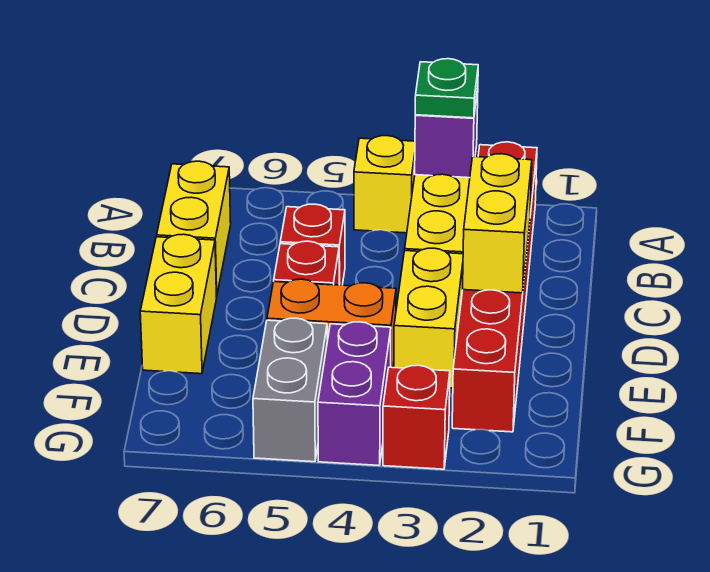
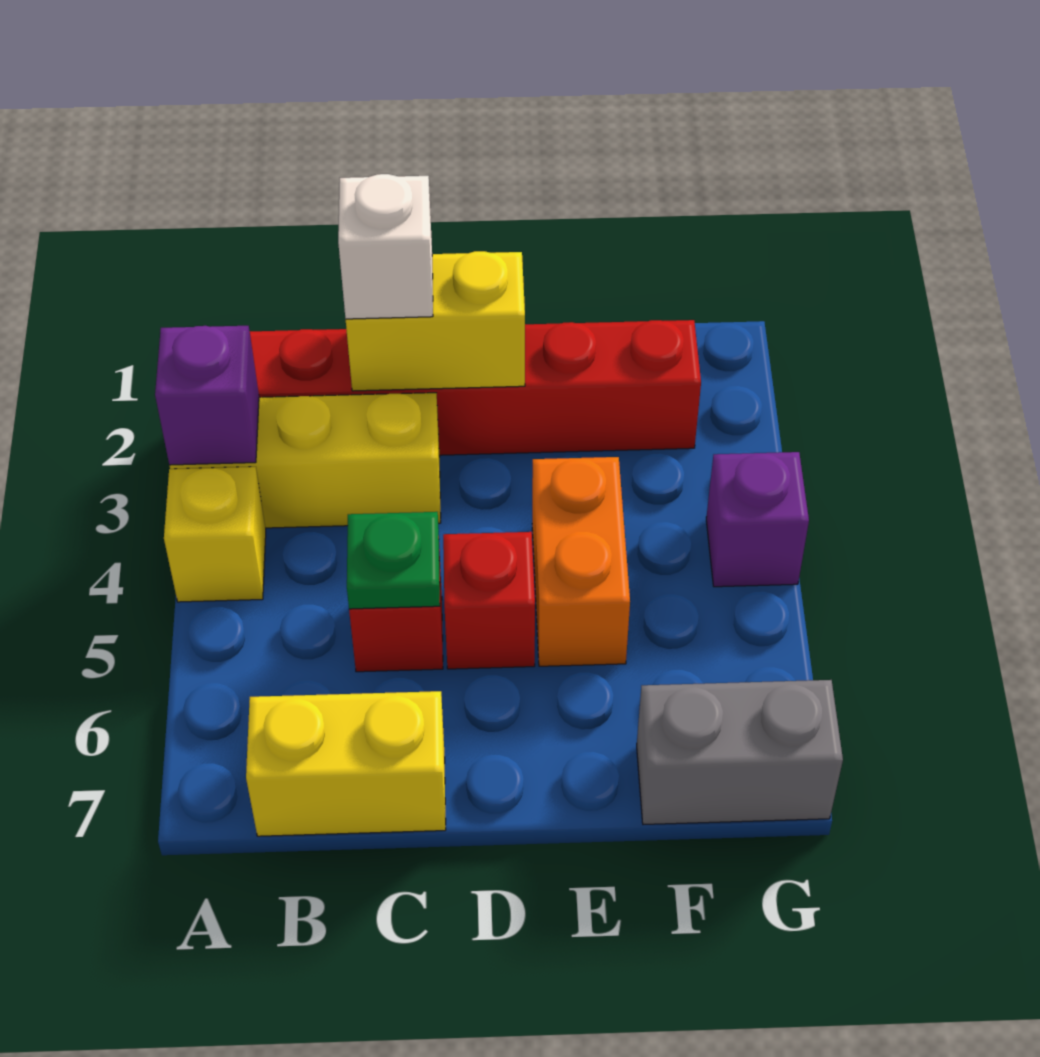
green 1x1 plate [415,59,478,118] -> green 1x1 plate moved to [347,512,440,609]
none -> white 1x1 brick [338,174,433,319]
yellow 1x2 brick [394,248,463,388] -> none
yellow 1x2 brick [140,234,217,374] -> none
purple 1x2 brick [318,322,391,465] -> purple 1x1 brick [706,452,809,587]
grey 1x2 brick [253,318,327,462] -> grey 1x2 brick moved to [637,680,843,824]
red 1x1 brick [383,365,450,469] -> none

